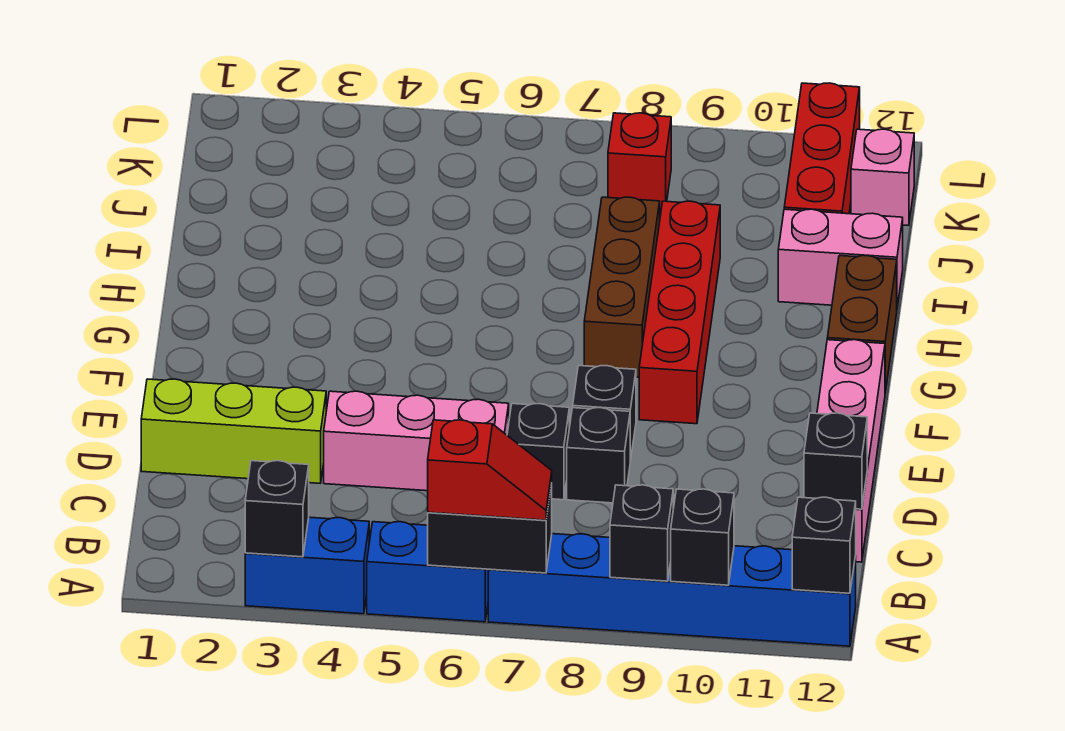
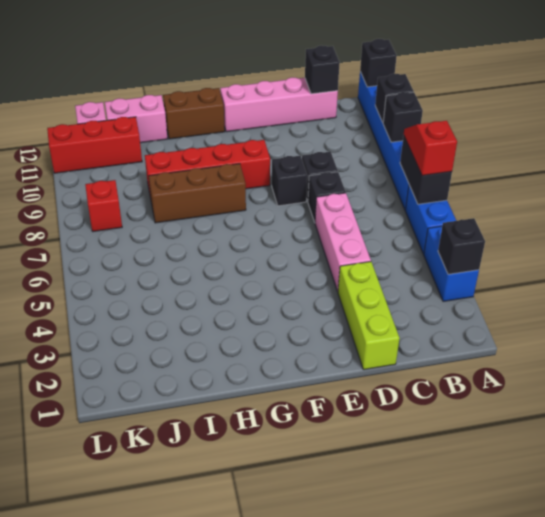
pink 1x2 brick [778,209,903,307] -> pink 1x2 brick turned to [105,95,167,143]

